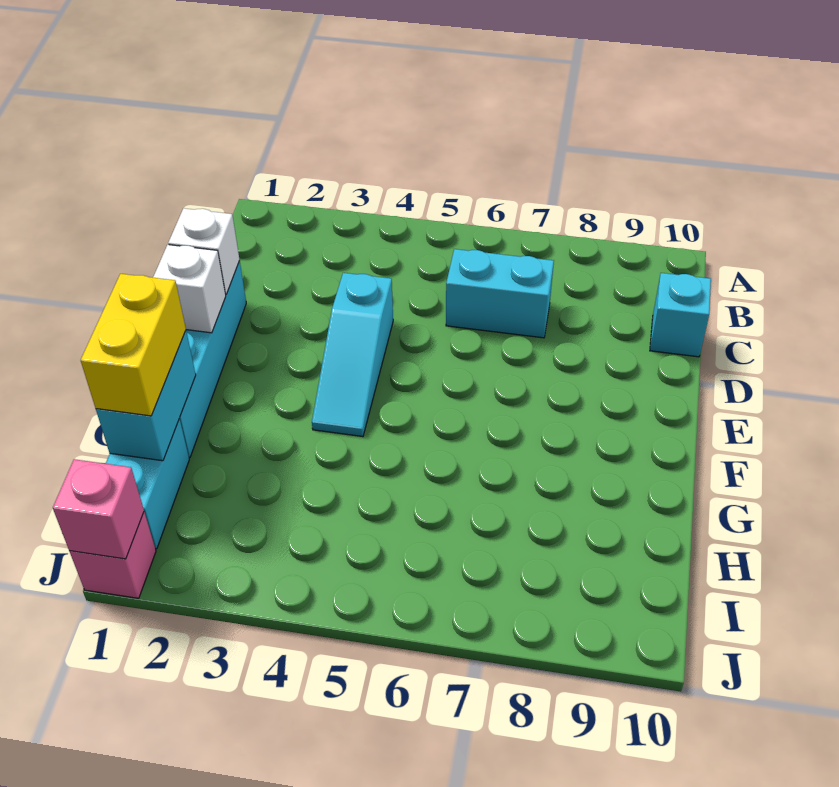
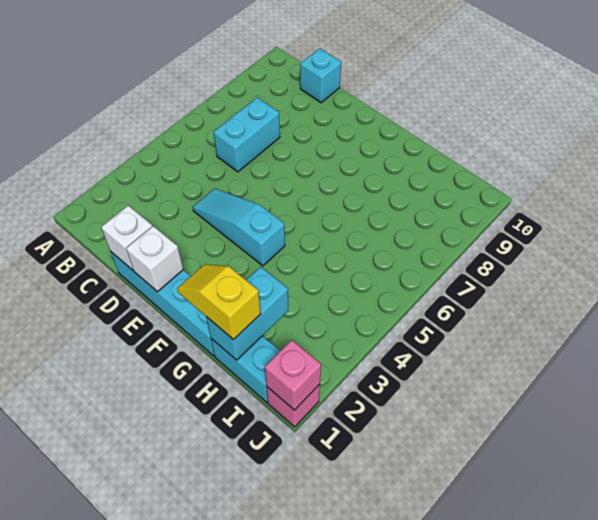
cyan 1x3 slope [312,273,393,437] -> cyan 1x3 slope turned to [193,189,285,266]
cyan 1x2 brick [96,331,196,461] -> cyan 1x2 brick turned to [206,267,288,360]
yellow 1x2 brick [81,274,186,416] -> yellow 1x2 slope [177,264,261,340]

